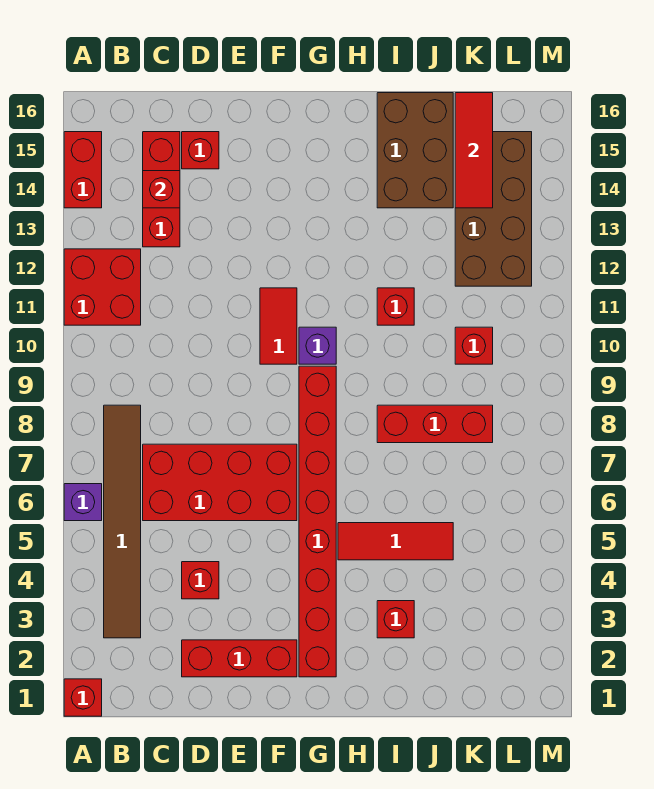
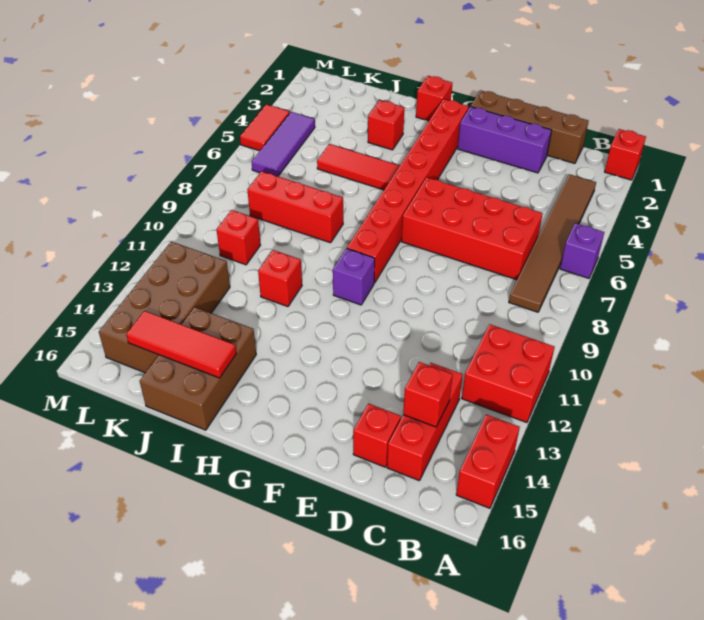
none -> brown 1x4 brick [471,90,588,163]
red 1x3 brick [182,640,297,677] -> purple 1x3 brick [458,107,552,173]
red 1x1 brick [182,562,219,599] -> red 1x1 brick moved to [416,76,452,121]
red 1x2 tile [260,288,297,364] -> red 1x2 tile moved to [240,104,290,151]
red 1x3 tile [455,93,493,208] -> red 1x3 tile turned to [126,311,236,378]
none -> purple 1x3 tile [252,112,315,176]

